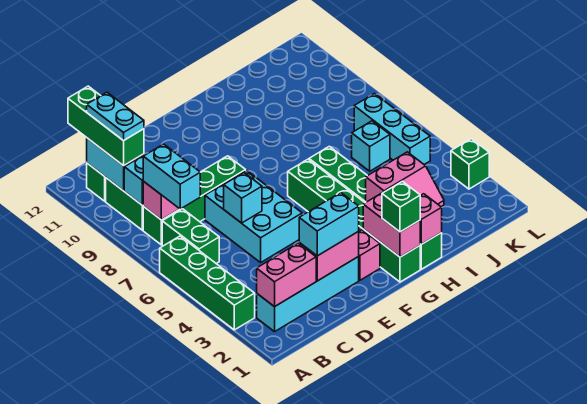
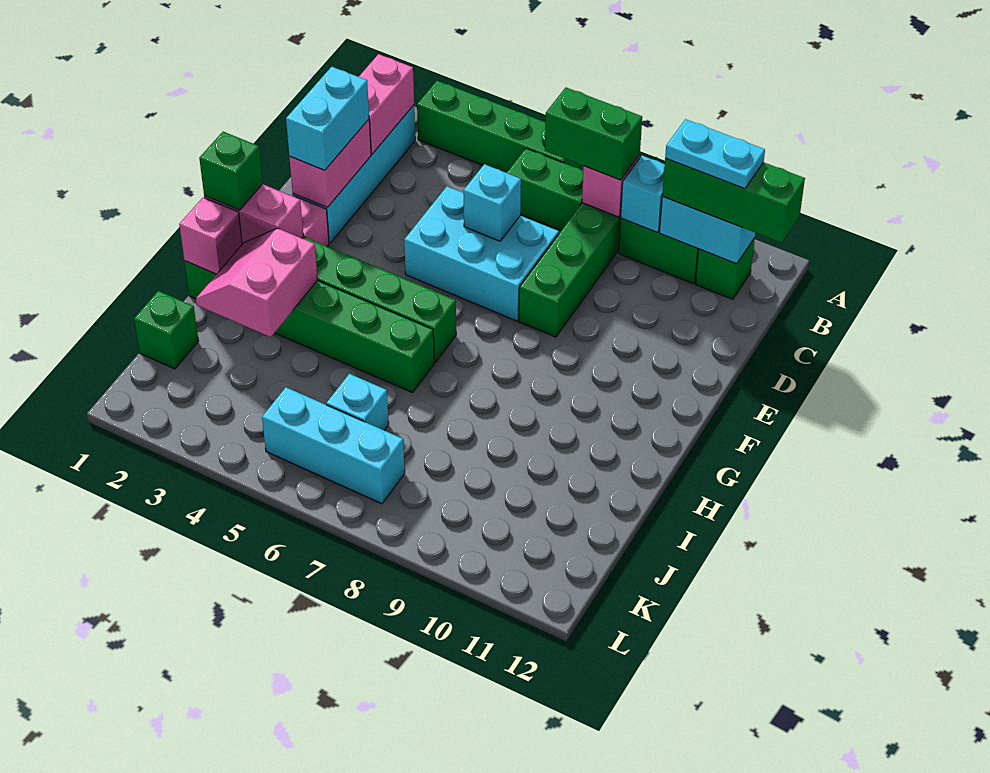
cyan 1x2 brick [143,144,200,209] -> green 1x2 brick [545,87,642,180]
green 1x1 brick [451,139,489,189] -> green 1x1 brick moved to [134,291,198,369]

